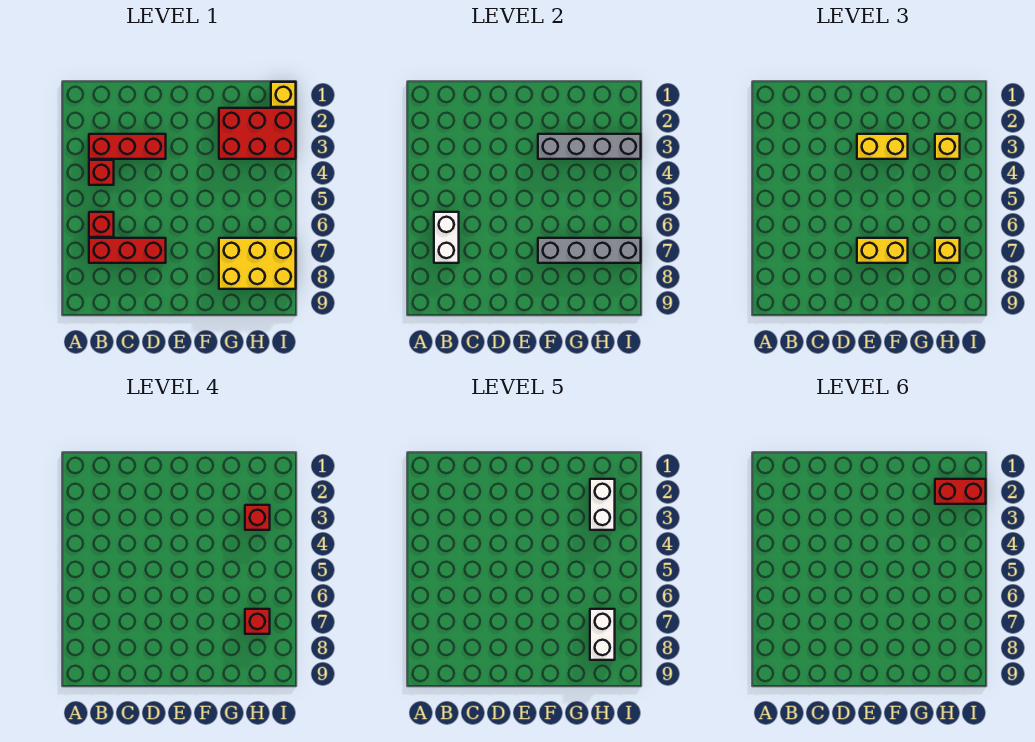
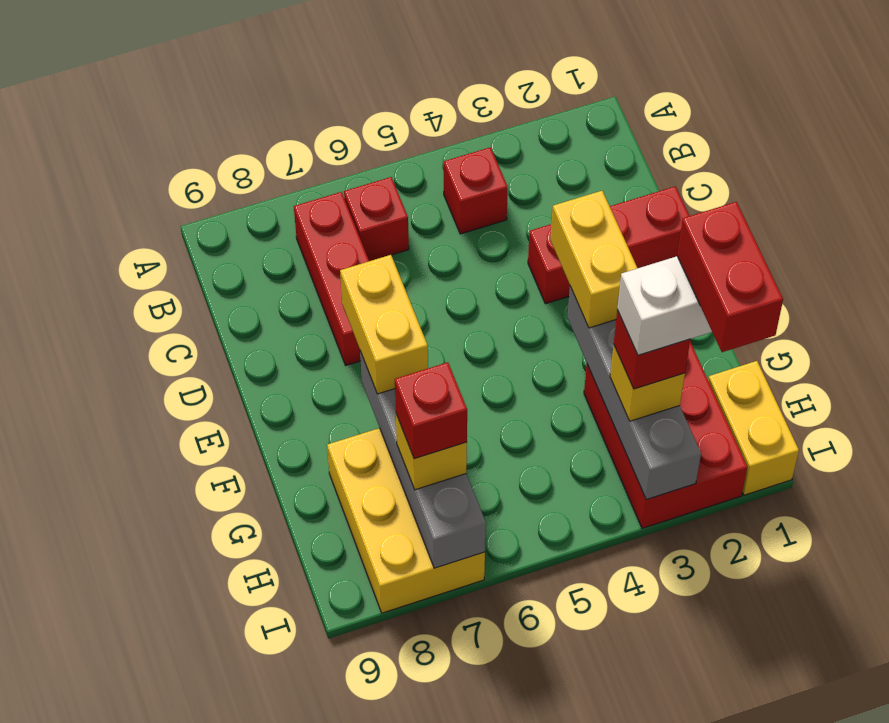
red 1x3 brick [89,134,166,159] -> red 1x3 brick turned to [528,186,689,304]
white 1x2 brick [434,212,459,263] -> none
white 1x2 brick [590,609,615,660] -> none
yellow 1x1 brick [271,82,296,107] -> yellow 1x2 brick [708,361,799,495]

